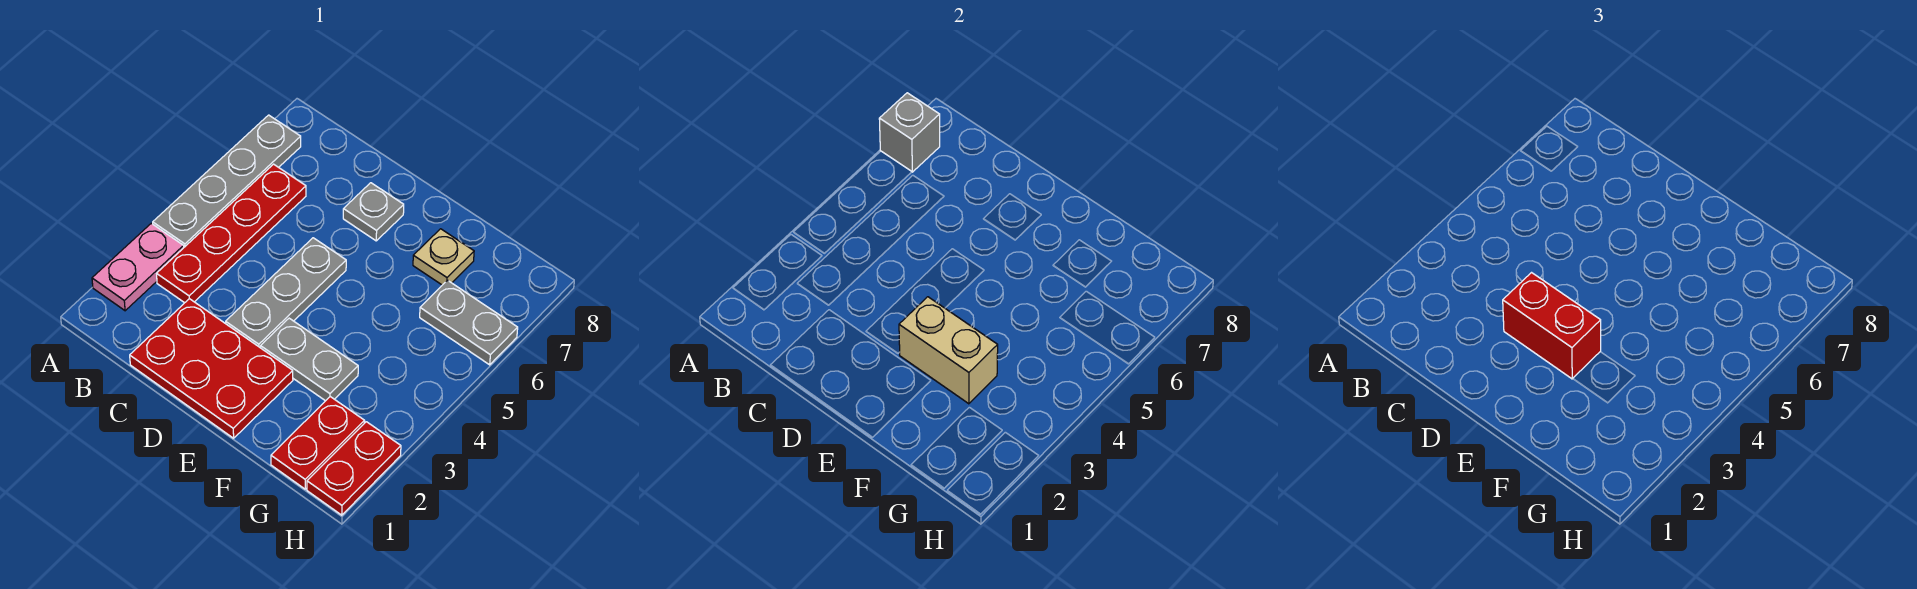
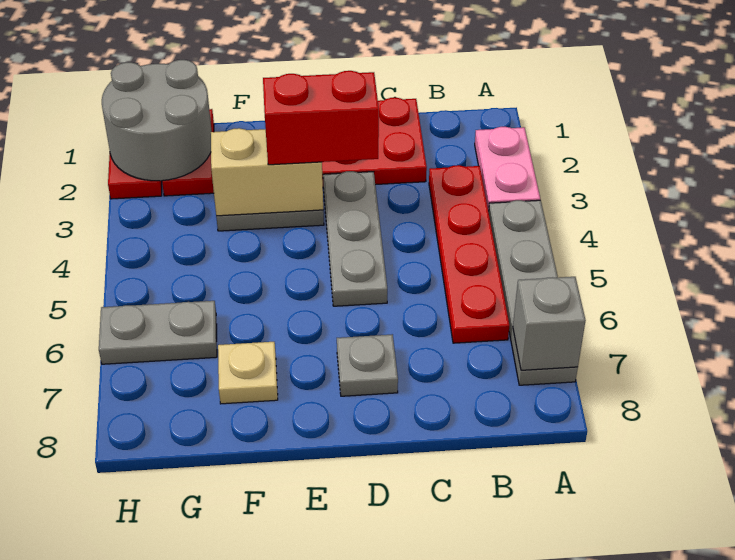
none -> grey 2x2 round brick [102,60,212,181]

